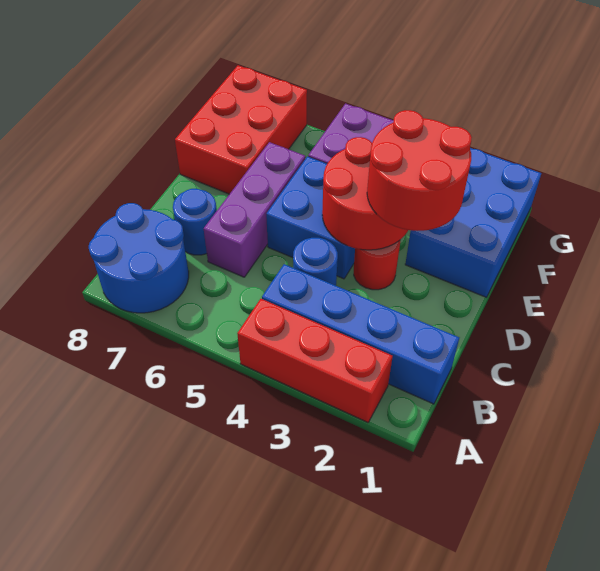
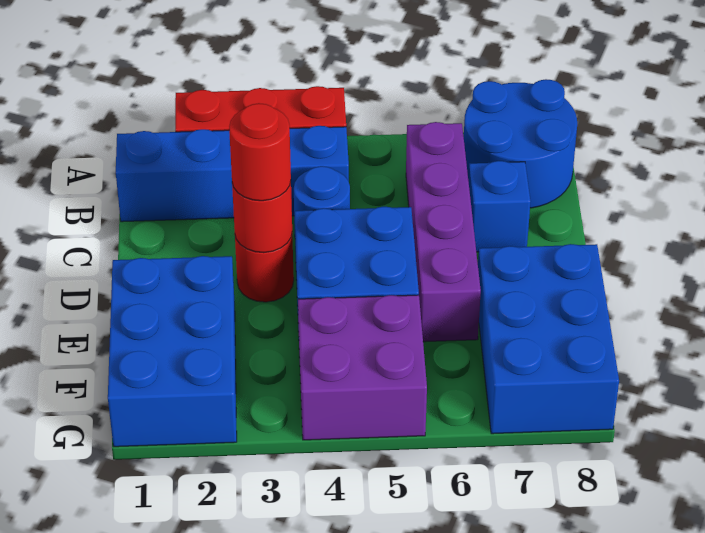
purple 1x3 brick [204,142,305,277] -> purple 1x4 brick [406,122,481,342]
blue 1x1 round brick [173,189,217,255] -> blue 1x1 brick [468,161,530,252]
red 2x2 round brick [367,110,472,231] -> red 1x1 round brick [229,103,291,201]
red 2x2 round brick [322,137,408,250] -> red 1x1 round brick [232,182,292,253]
red 2x3 brick [175,65,307,194] -> blue 2x3 brick [478,244,619,434]

